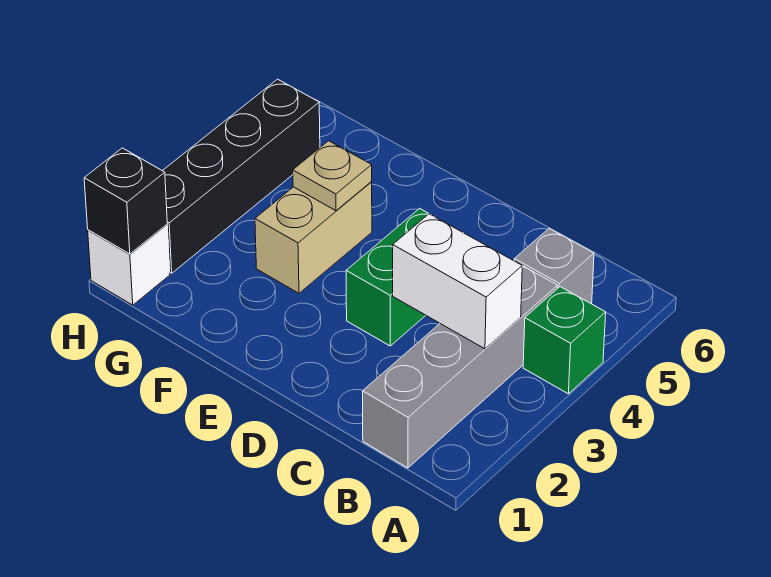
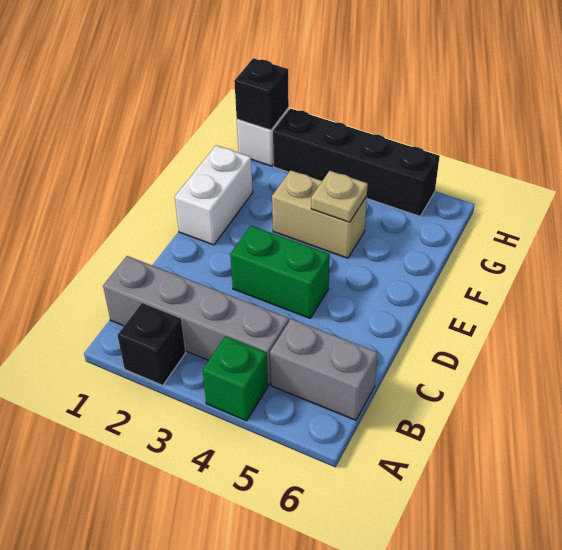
none -> black 1x1 brick [117,303,185,385]
white 1x2 brick [393,214,522,349] -> white 1x2 brick moved to [175,145,253,245]
grey 1x1 brick [514,228,594,304] -> grey 1x2 brick [270,319,378,420]

